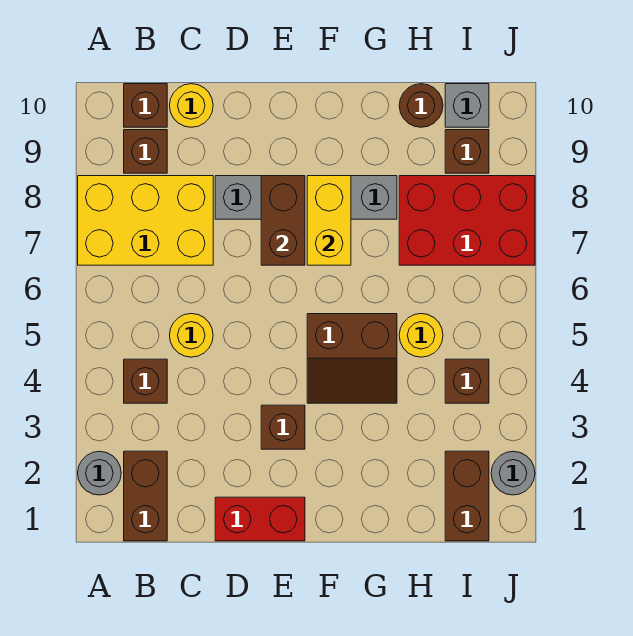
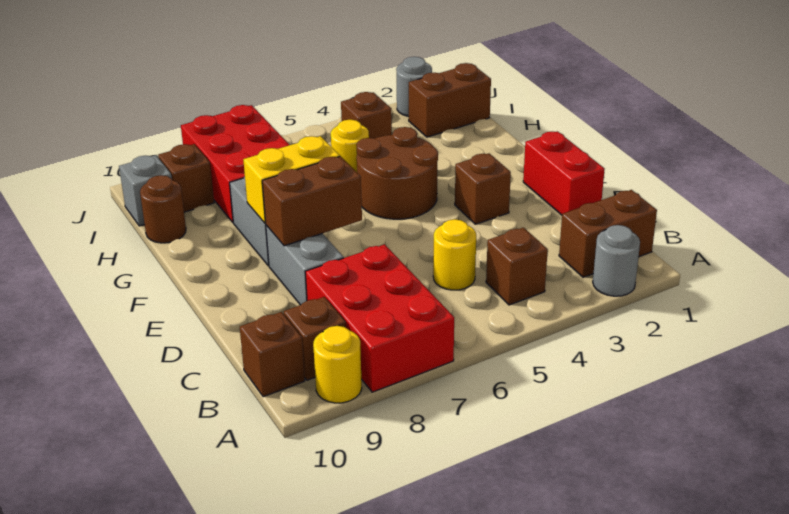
yellow 2x3 brick [78,176,213,265] -> red 2x3 brick [305,244,454,392]
yellow 1x1 round brick [170,84,213,127] -> yellow 1x1 round brick moved to [313,326,362,403]
brown 2x2 slope [307,314,397,403] -> brown 2x2 round brick [356,127,438,219]

